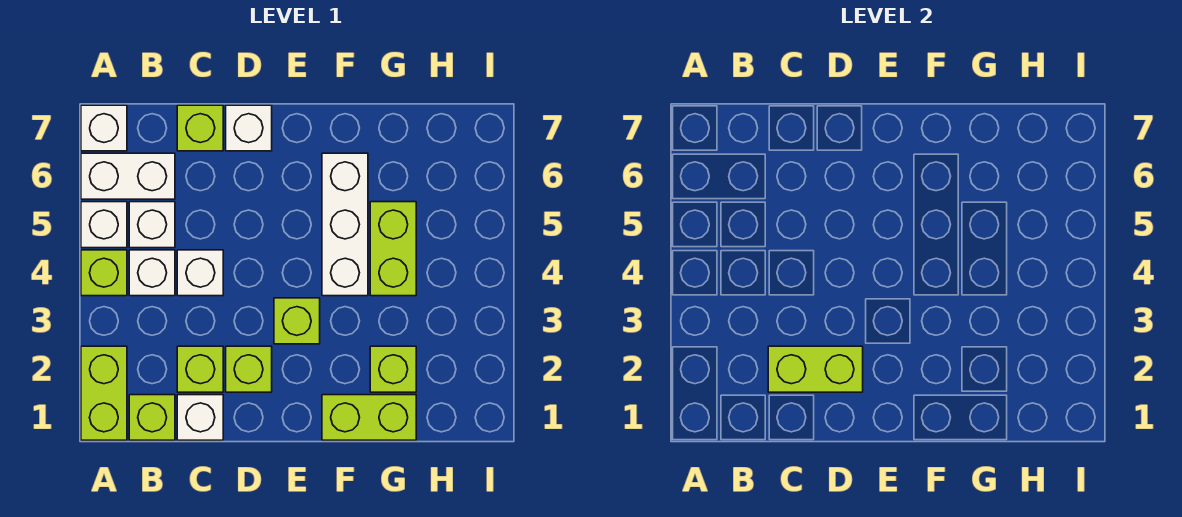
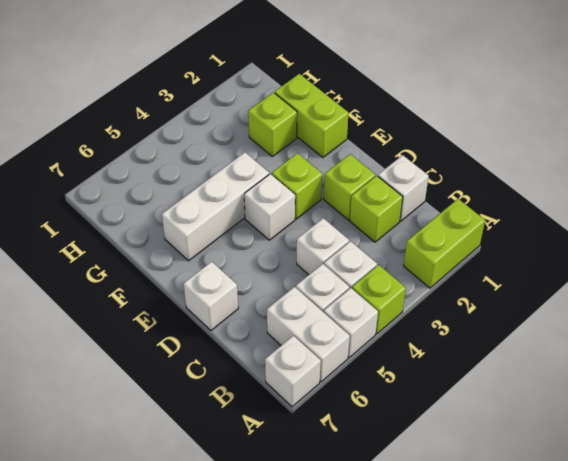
lime 1x1 brick [129,395,175,440] -> none
lime 1x2 brick [768,346,863,392] -> none
lime 1x1 brick [177,105,223,151] -> none
none -> white 1x1 brick [244,174,295,240]
lime 1x2 brick [370,202,416,296] -> none

